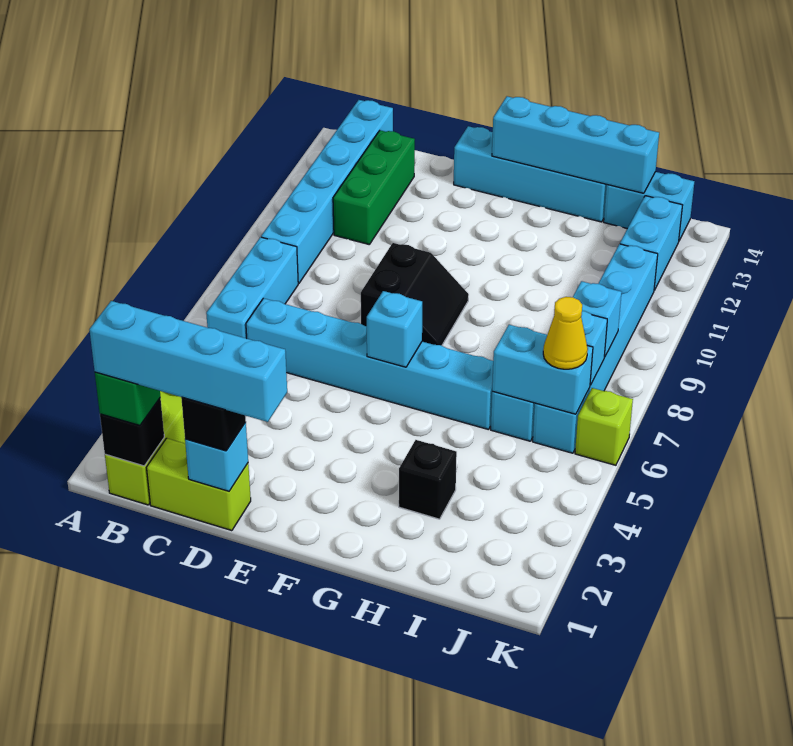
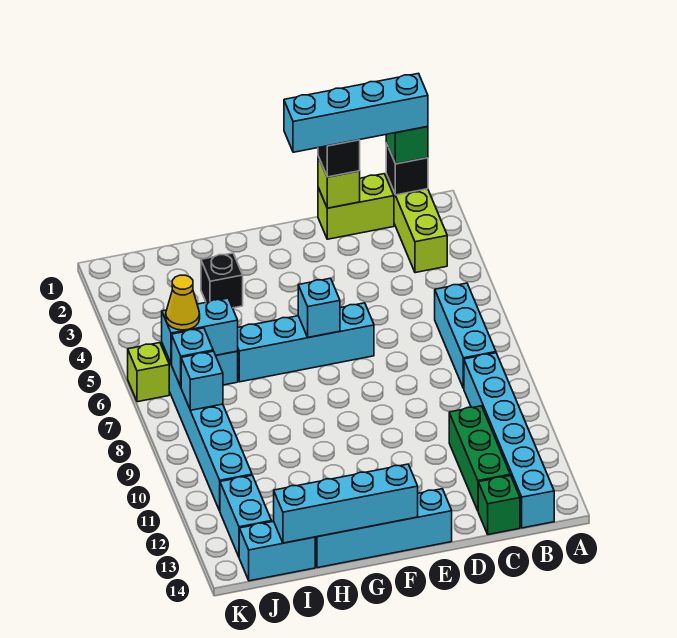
cyan 1x6 brick [246,298,493,430] -> cyan 1x4 brick [238,303,374,382]
none -> green 1x1 brick [478,475,520,535]
cyan 1x1 brick [185,422,248,491] -> lime 1x1 brick [318,157,360,208]
black 2x2 slope [361,243,469,346] -> none

